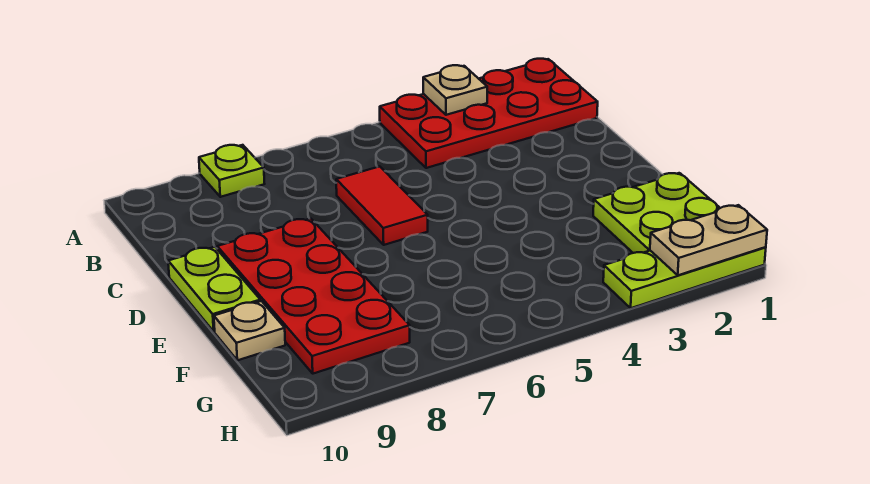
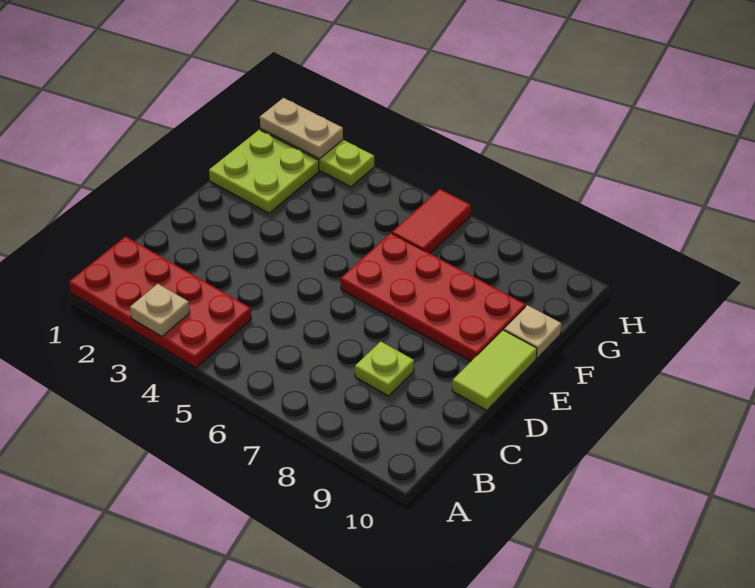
lime 1x1 plate [199,145,264,197] -> lime 1x1 plate moved to [355,342,414,396]
red 1x2 tile [336,166,428,245] -> red 1x2 tile moved to [392,189,471,253]
red 2x4 plate [217,219,410,374] -> red 2x4 plate turned to [341,233,526,361]
lime 1x2 plate [168,247,260,331] -> lime 1x2 tile [452,330,537,410]

